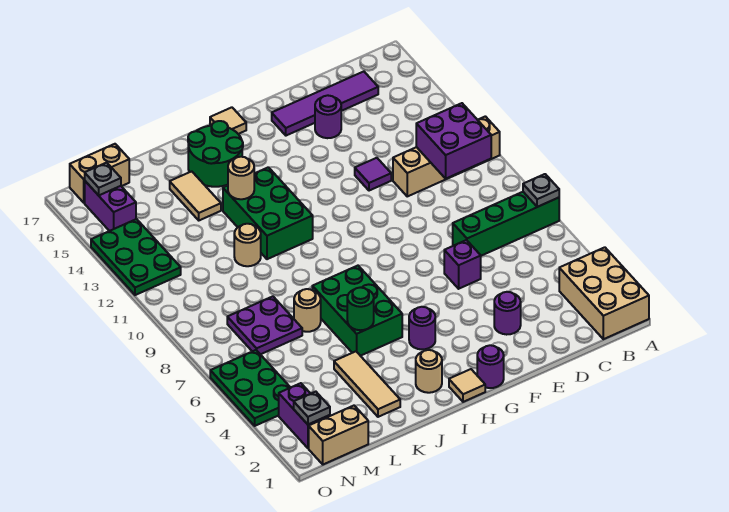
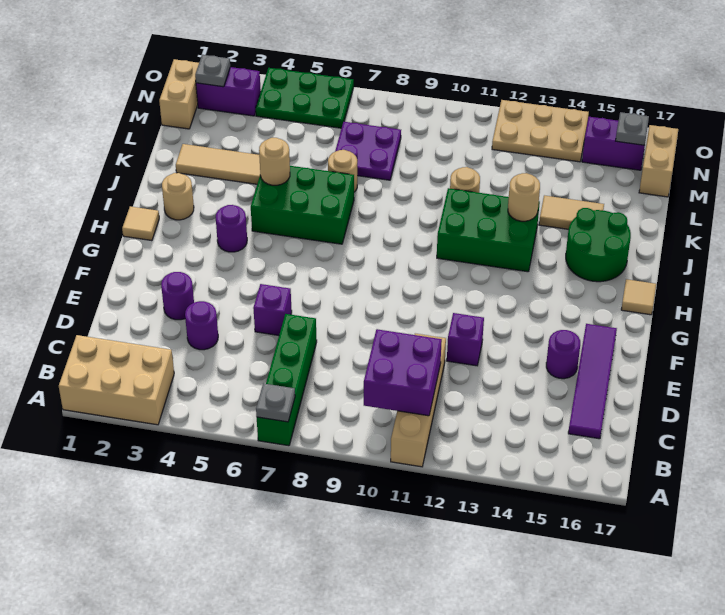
purple 1x1 tile [355,158,391,191] -> purple 1x1 brick [447,313,484,366]
purple 1x1 round brick [477,345,504,388] -> purple 1x1 round brick moved to [185,301,218,350]
green 1x1 round brick [347,287,374,330] -> tan 1x1 round brick [259,138,290,185]
green 2x3 plate [91,219,181,295] -> tan 2x3 plate [492,100,589,162]

